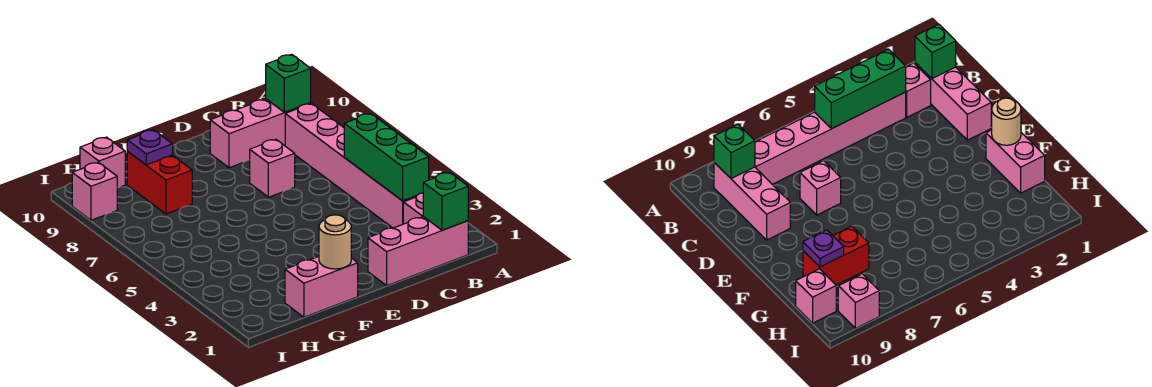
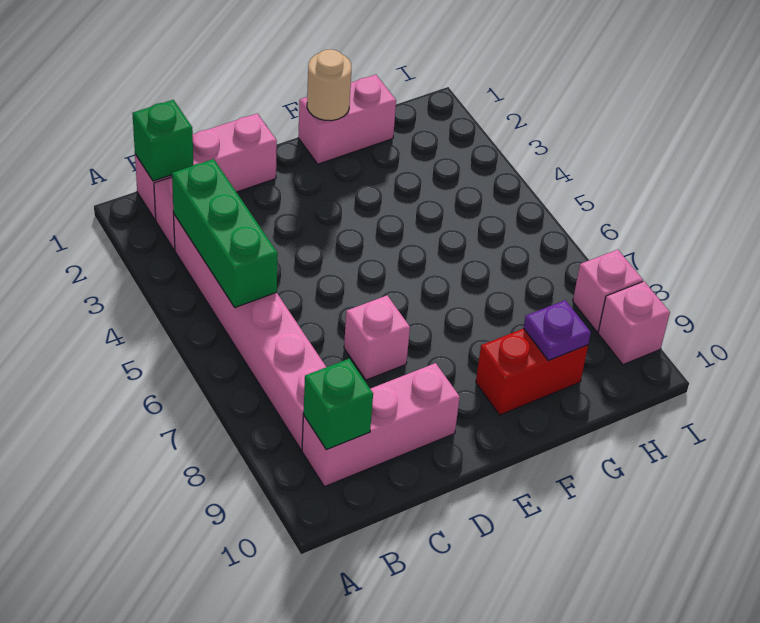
red 1x2 brick [127,152,192,214] -> red 1x2 brick turned to [476,328,588,415]
pink 1x1 brick [80,137,125,188] -> pink 1x1 brick moved to [573,250,643,332]

